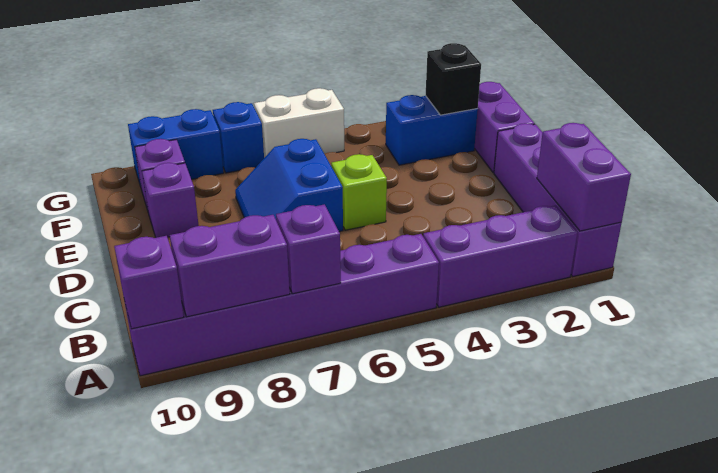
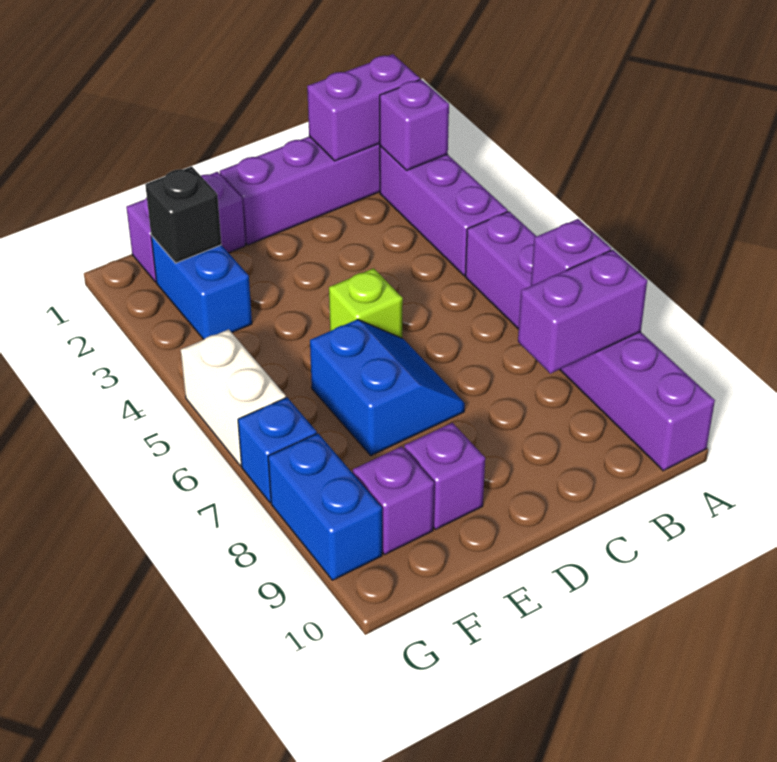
purple 1x2 brick [170,215,290,317] -> purple 1x2 brick turned to [518,250,647,374]
purple 1x1 brick [114,236,184,329] -> purple 1x1 brick moved to [380,79,449,171]
blue 2x2 slope [235,139,343,231] -> blue 2x2 slope turned to [310,319,465,455]

